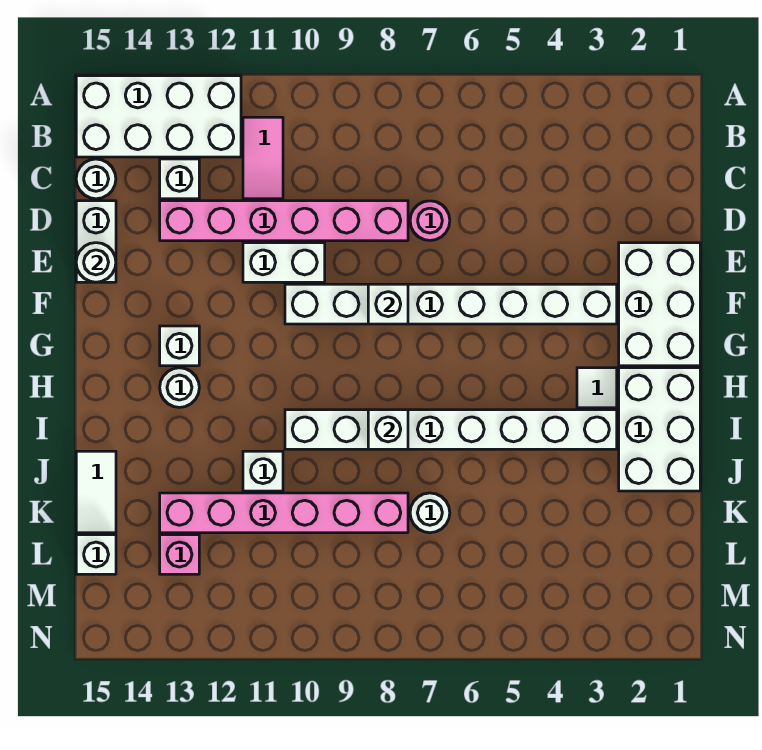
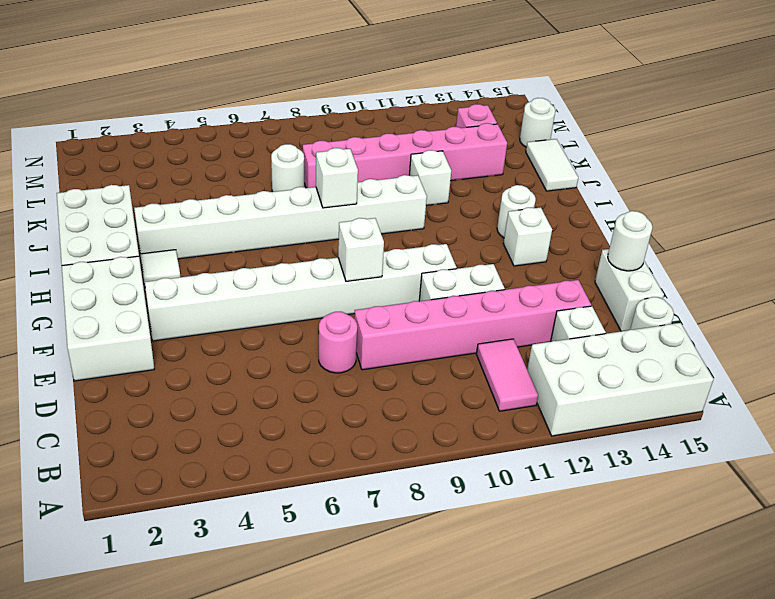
white 1x1 brick [76,535,116,574] -> white 1x1 round brick [520,98,555,147]

